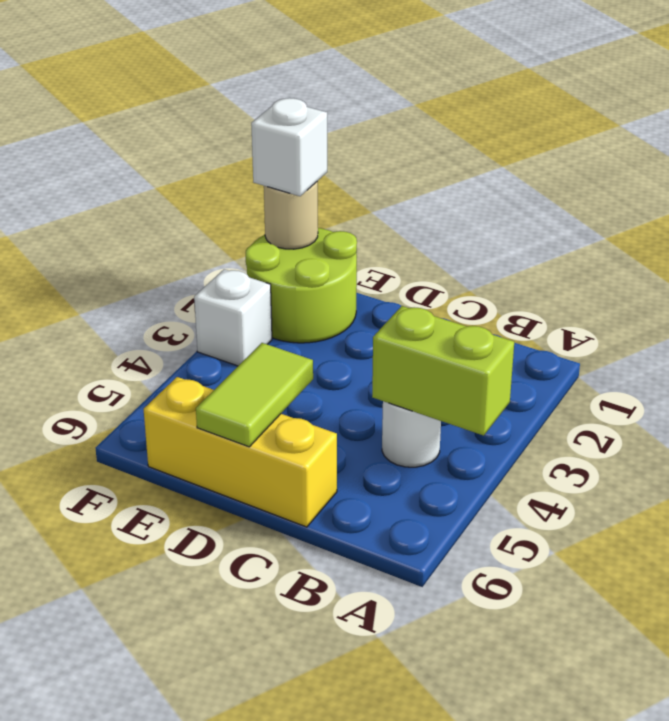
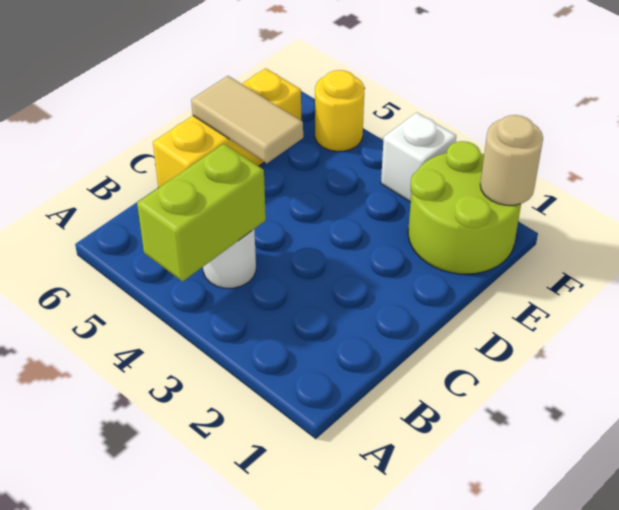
lime 1x2 tile [196,343,313,447] -> tan 1x2 tile [191,76,303,163]
white 1x1 brick [251,98,327,196] -> none
none -> yellow 1x1 round brick [315,70,364,151]

